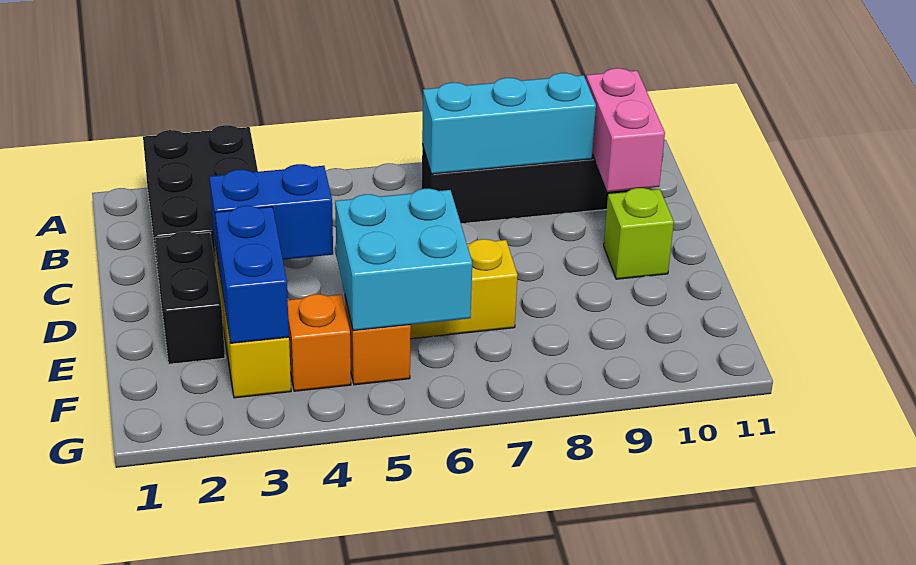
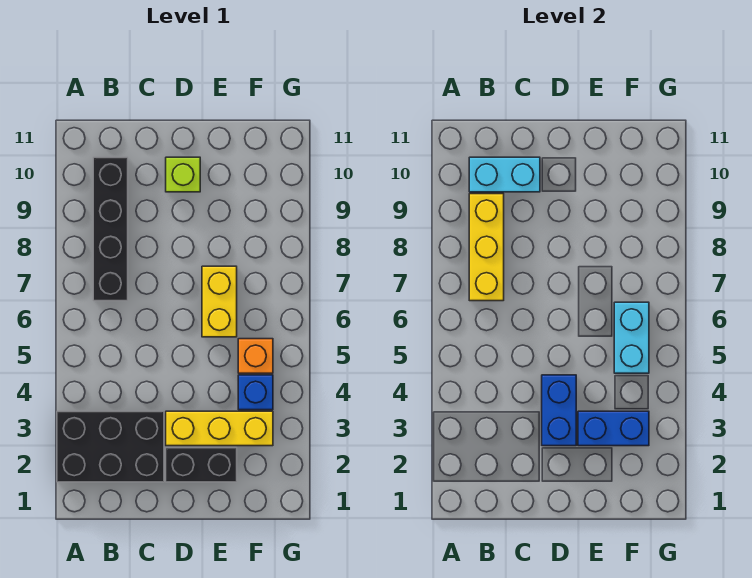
cyan 1x3 brick [422,73,596,174] -> yellow 1x3 brick [469,194,504,301]
pink 1x2 brick [586,68,665,192] -> cyan 1x2 brick [469,157,540,192]
cyan 2x2 brick [335,189,472,331] -> cyan 1x2 brick [614,302,649,373]
orange 1x1 brick [288,294,351,391] -> blue 1x1 brick [238,375,273,410]

